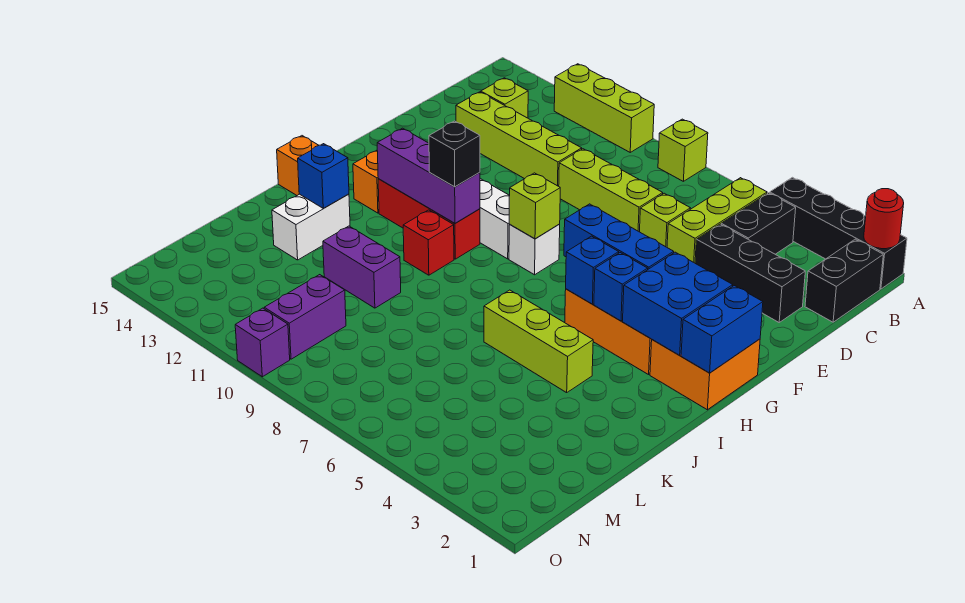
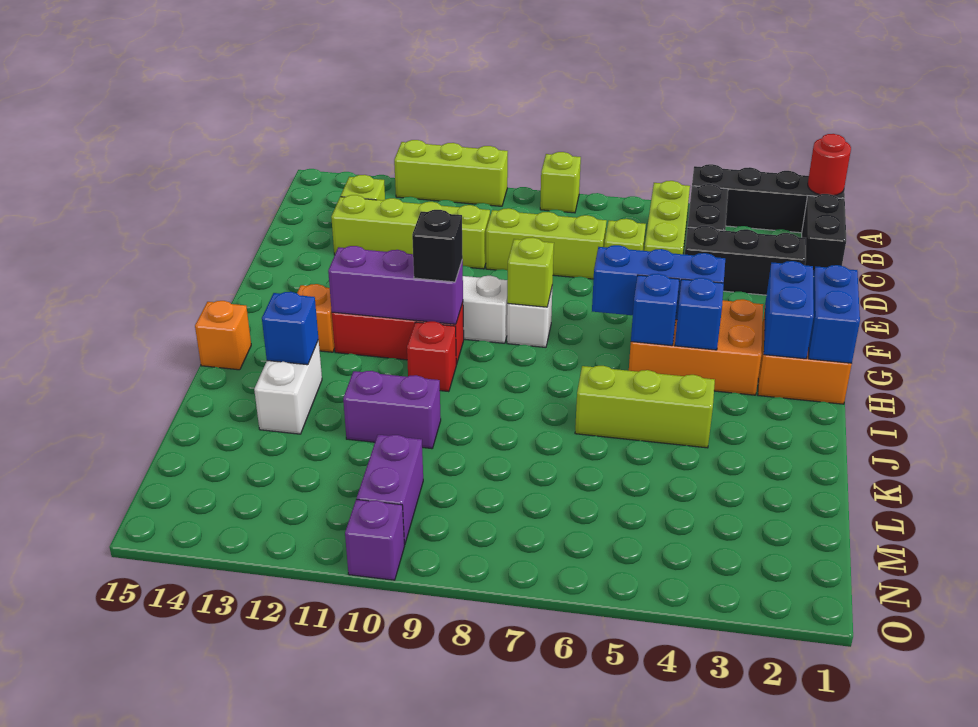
blue 2x2 brick [623,252,733,355] -> blue 1x2 brick [764,261,814,359]

